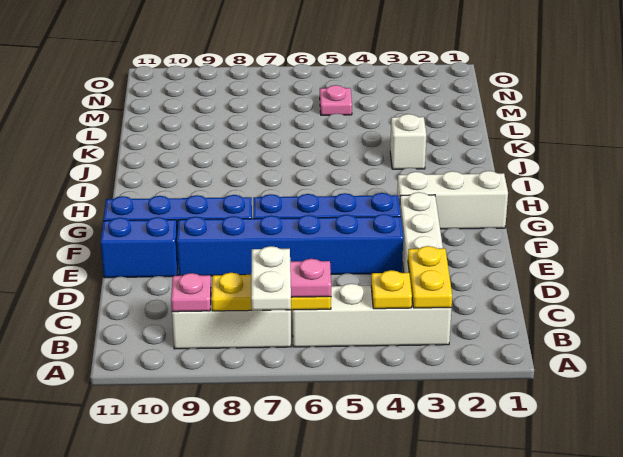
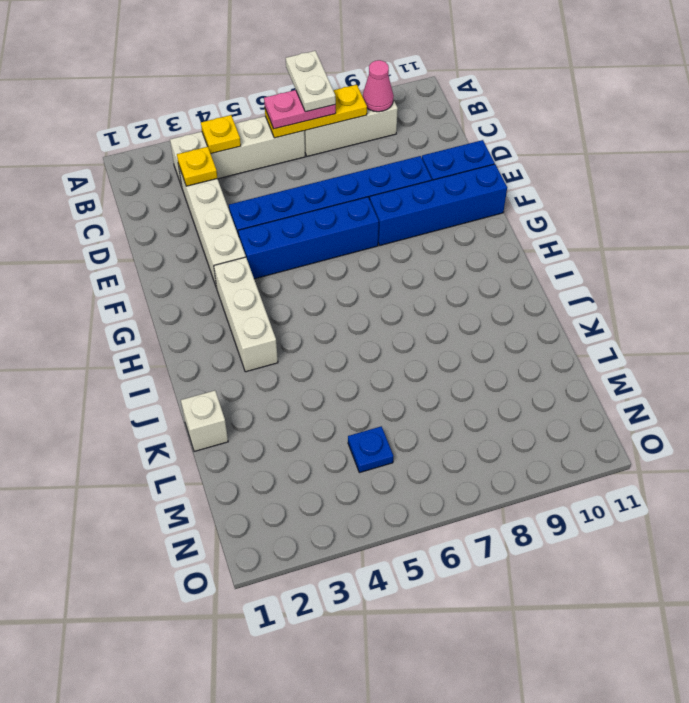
yellow 1x2 plate [408,246,452,308] -> yellow 1x1 plate [177,147,217,186]
pink 1x1 plate [171,273,211,312] -> pink 1x1 cone [363,60,394,112]
white 1x3 brick [397,171,508,229] -> white 1x3 brick turned to [214,257,278,372]
white 1x1 brick [390,114,426,169] -> white 1x1 brick moved to [181,390,228,452]
pink 1x1 plate [320,85,352,115] -> blue 1x1 plate [348,426,393,473]

